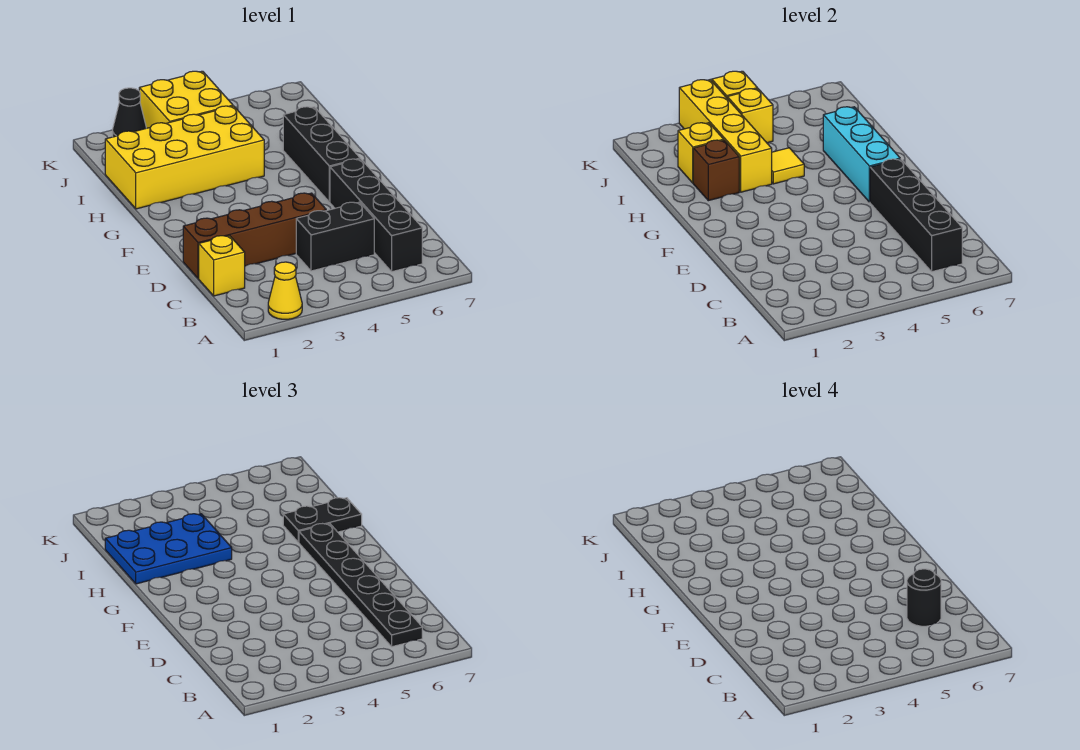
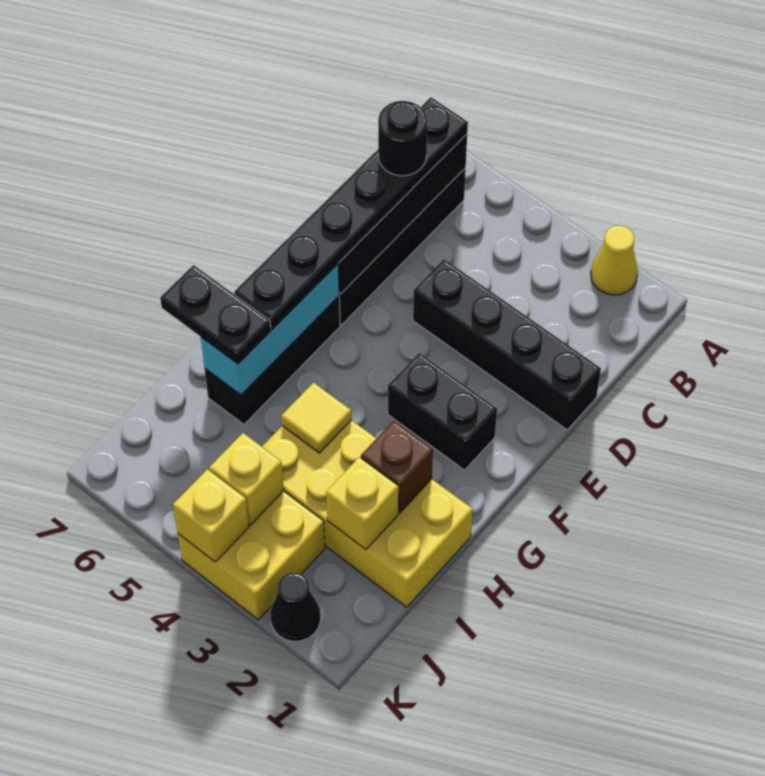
yellow 1x1 brick [199,236,245,296] -> none
black 1x2 brick [296,202,374,271] -> black 1x2 brick moved to [388,353,497,470]
brown 1x4 brick [183,193,326,279] -> black 1x4 brick [413,259,601,430]
blue 2x3 plate [105,514,232,584] -> none
yellow 1x4 brick [679,80,772,192] -> none

